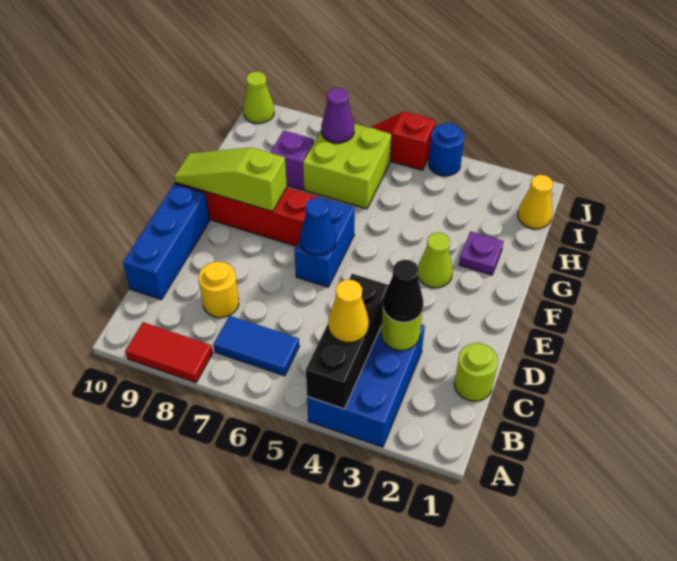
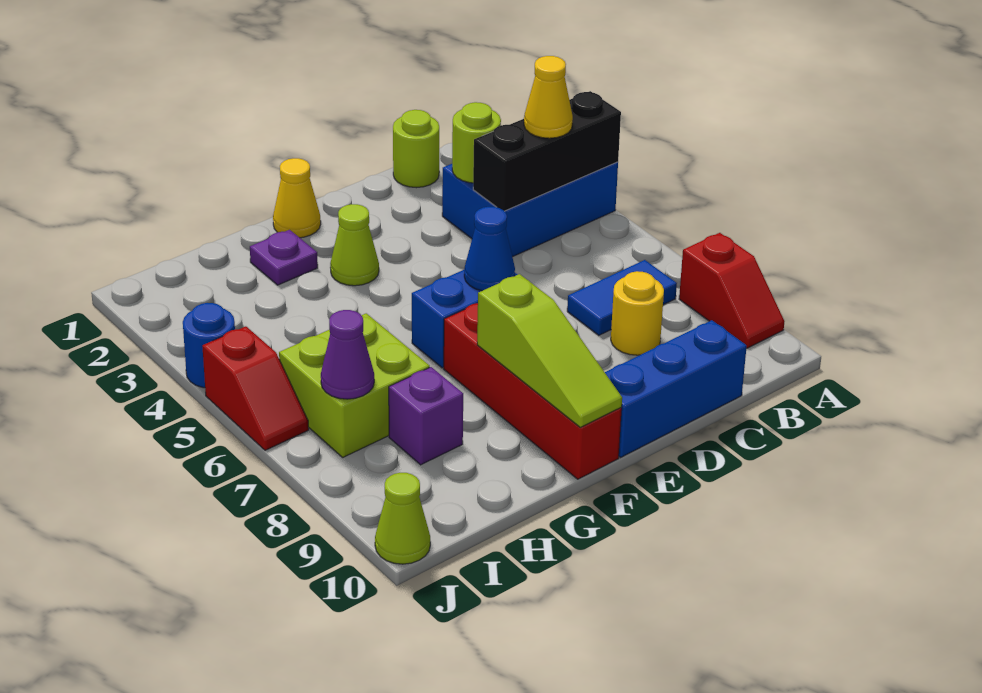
red 1x2 tile [125,322,212,383] -> red 1x2 slope [679,233,784,348]
blue 1x2 tile [214,316,299,376] -> blue 1x2 tile turned to [567,260,677,335]
black 1x1 cone [383,260,423,322] -> none
yellow 1x1 cone [518,175,553,229] -> yellow 1x1 cone moved to [273,158,321,238]

